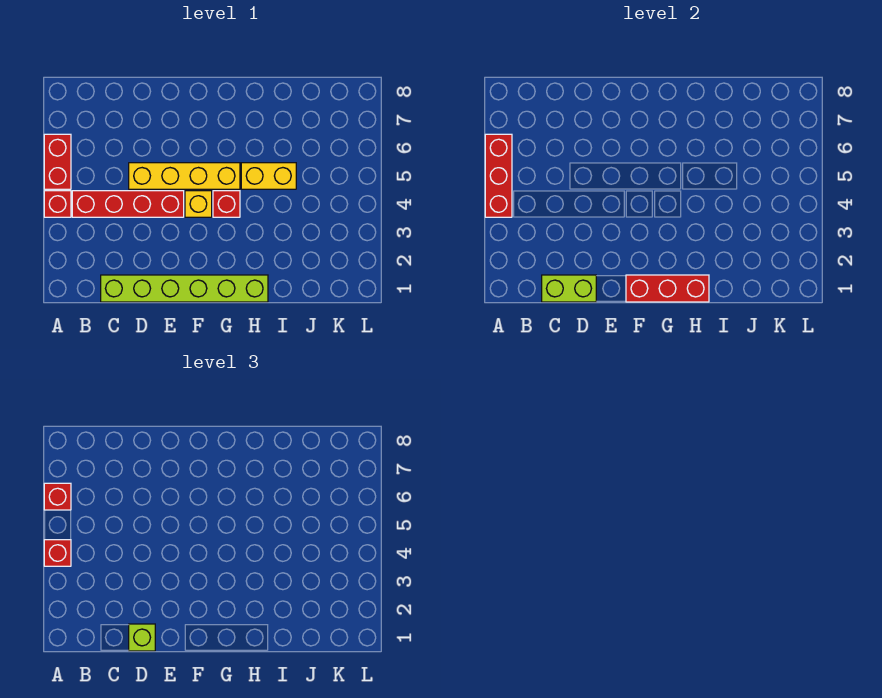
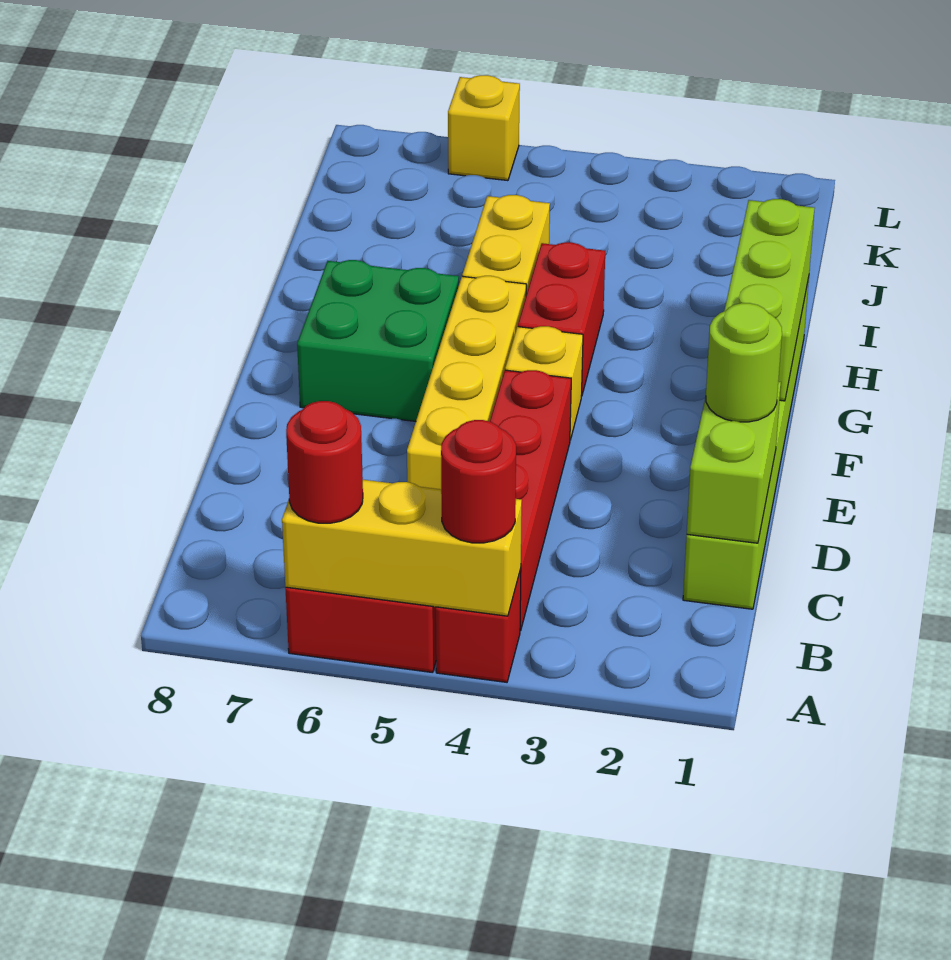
red 1x3 brick [485,134,512,217] -> yellow 1x3 brick [282,480,522,616]
red 1x1 brick [44,540,71,566] -> red 1x1 round brick [441,420,516,543]
red 1x1 brick [44,483,71,510] -> red 1x1 round brick [286,401,363,523]
lime 1x1 brick [129,624,155,651] -> lime 1x1 round brick [706,303,782,422]
red 1x3 brick [626,275,709,302] -> lime 1x3 brick [724,199,815,401]
none -> green 2x2 brick [297,260,459,421]
red 1x1 brick [213,191,240,217] -> red 1x2 brick [518,242,605,396]
none -> yellow 1x1 brick [448,75,520,181]

